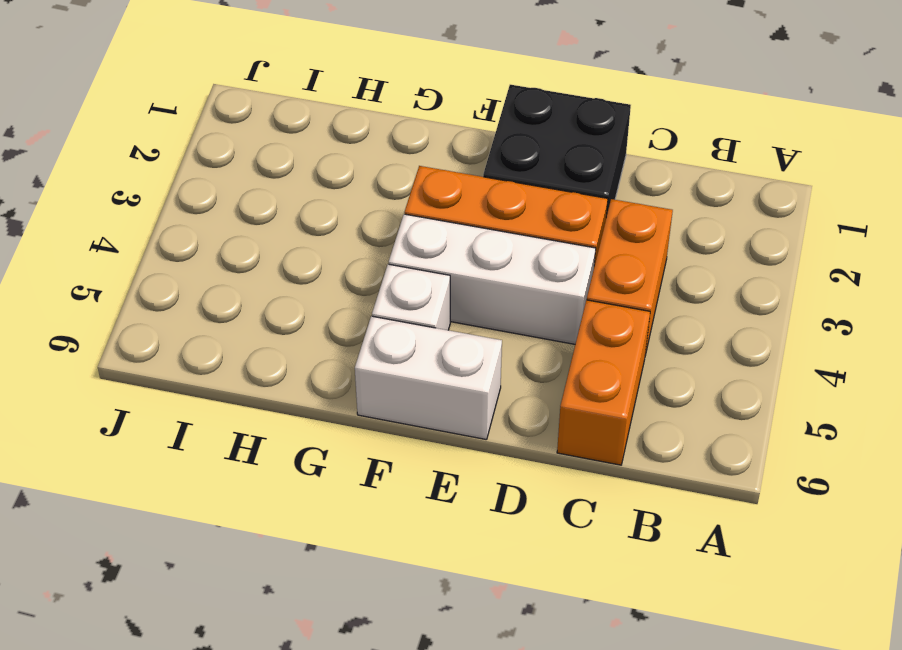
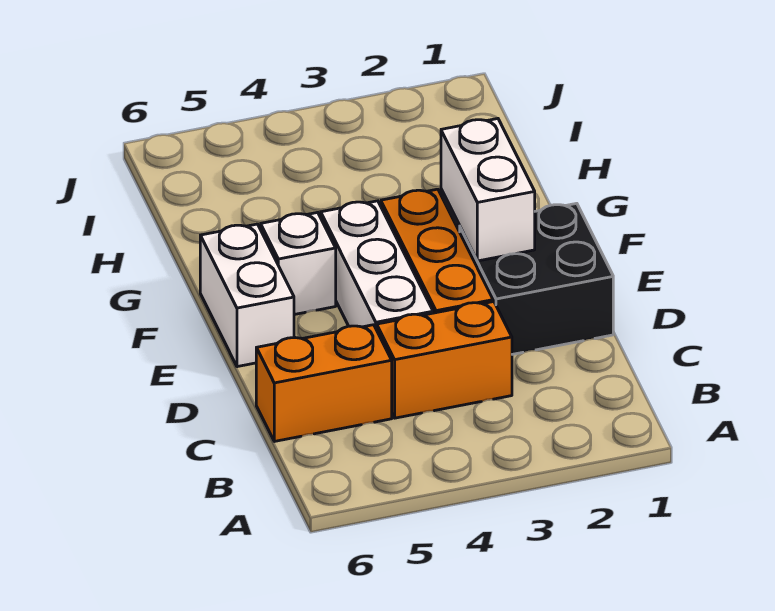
none -> white 1x2 brick [441,119,535,261]

